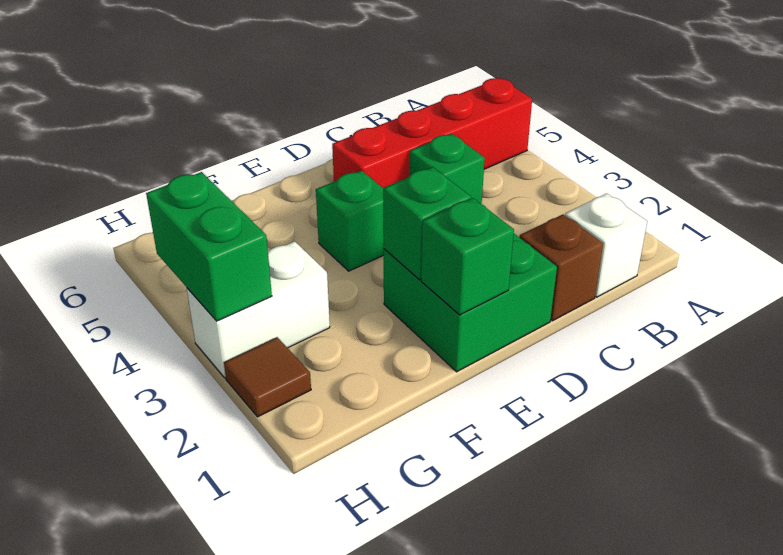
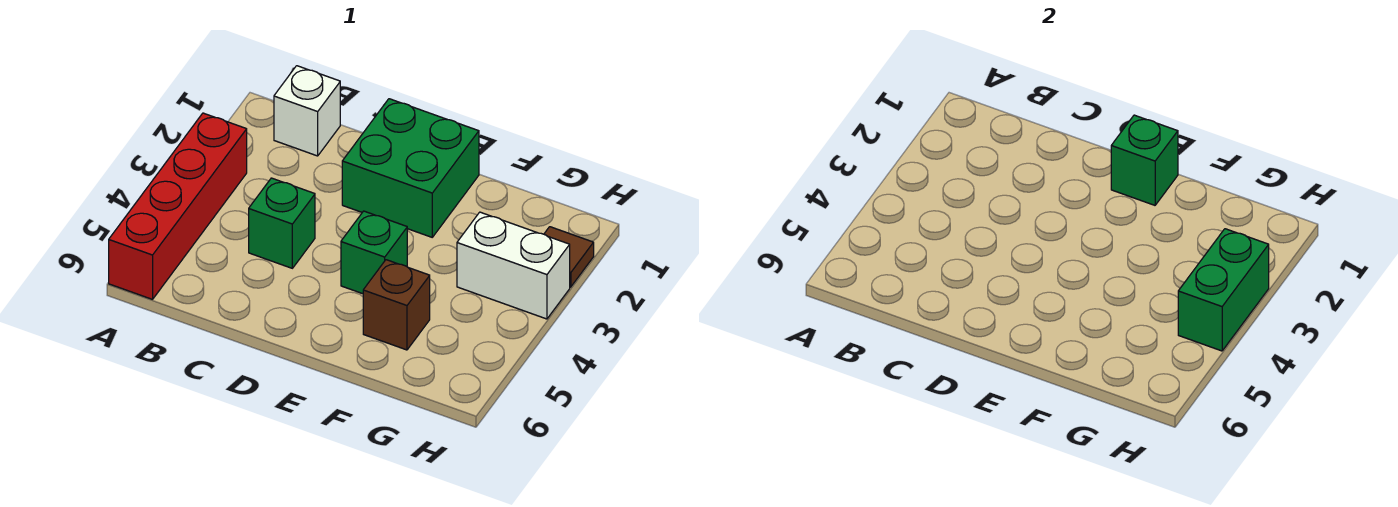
red 1x4 brick [332,78,532,188] -> red 1x4 brick turned to [109,113,247,299]
brown 1x1 brick [519,214,603,321] -> brown 1x1 brick moved to [363,260,430,350]
green 1x1 brick [383,167,471,280] -> none

